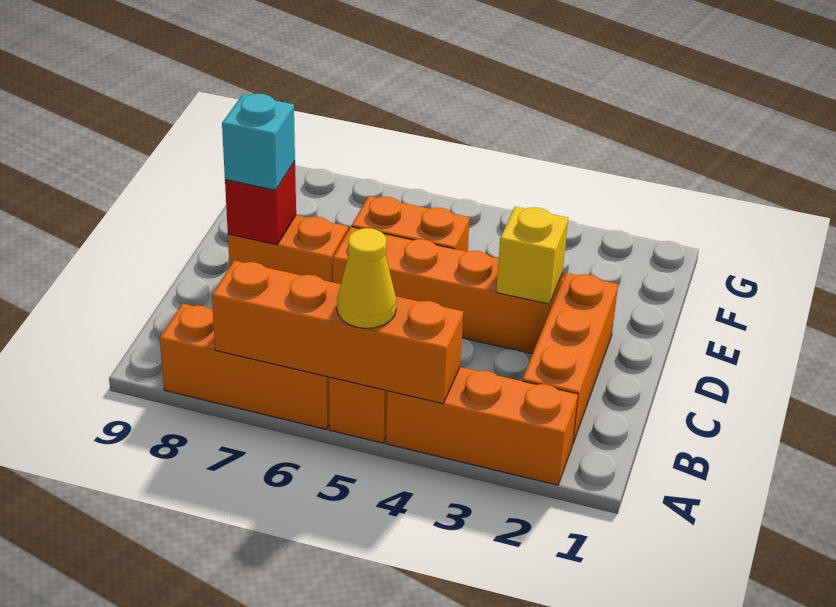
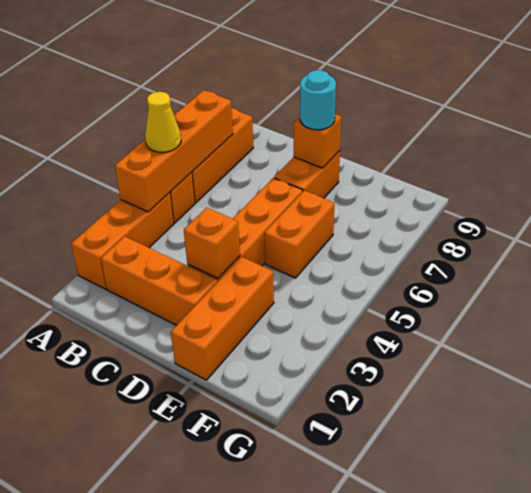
yellow 1x1 brick [496,207,568,304] -> orange 1x1 brick [184,208,240,278]
red 1x1 brick [225,161,296,245] -> orange 1x1 brick [294,114,341,168]
cyan 1x1 brick [222,94,295,190] -> cyan 1x1 round brick [300,70,336,130]
none -> orange 1x3 brick [171,257,274,380]

